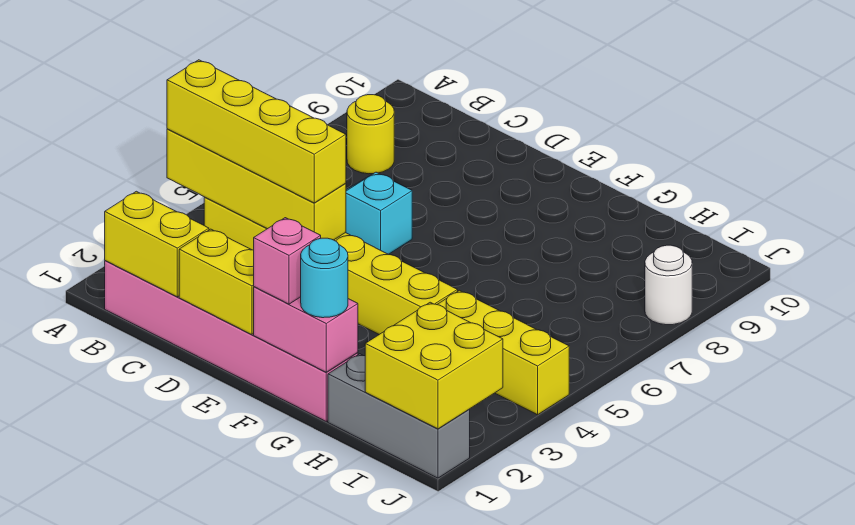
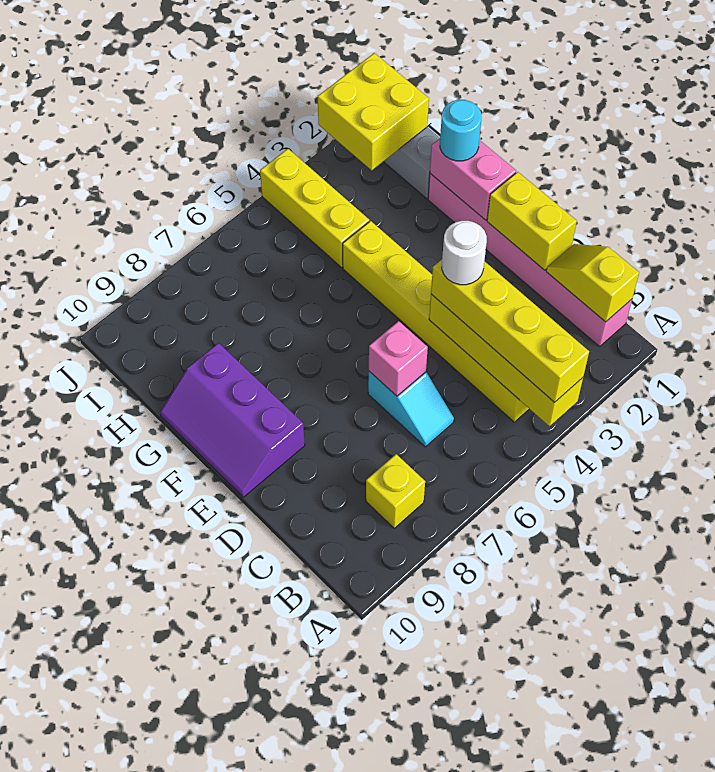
yellow 1x2 brick [105,191,209,297] -> yellow 1x2 slope [546,244,639,322]
yellow 1x1 round brick [347,95,394,174] -> yellow 1x1 brick [366,454,425,528]
none -> purple 2x3 slope [160,343,305,497]
pink 1x1 brick [254,218,321,304] -> pink 1x1 brick moved to [369,321,428,396]
white 1x1 round brick [645,245,692,325] -> white 1x1 round brick moved to [442,221,487,285]

